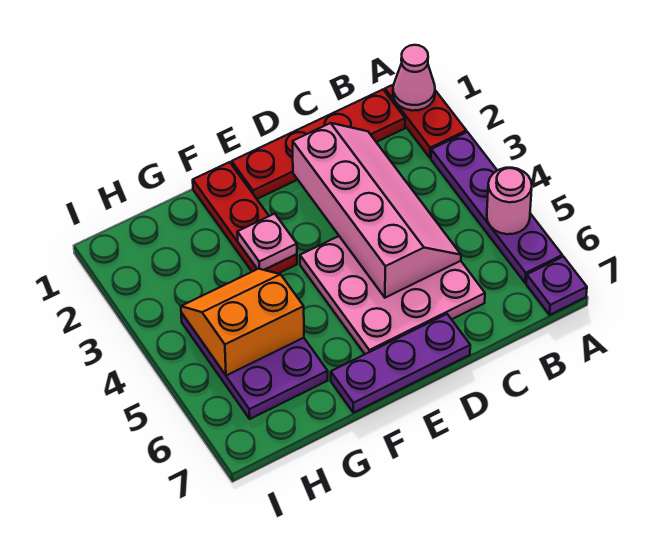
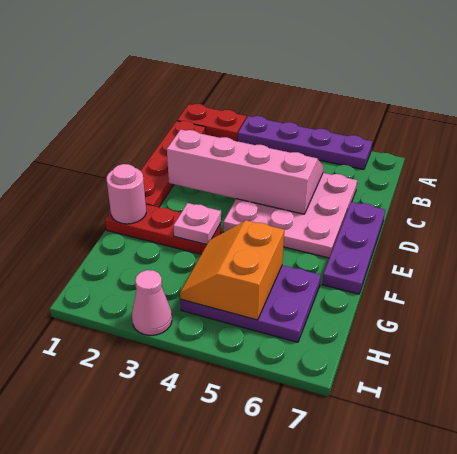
pink 1x1 cone [393,45,435,111] -> pink 1x1 cone moved to [132,270,172,335]
pink 1x1 round brick [487,168,532,234] -> pink 1x1 round brick moved to [107,164,146,224]
purple 1x1 plate [526,257,587,315] -> none

